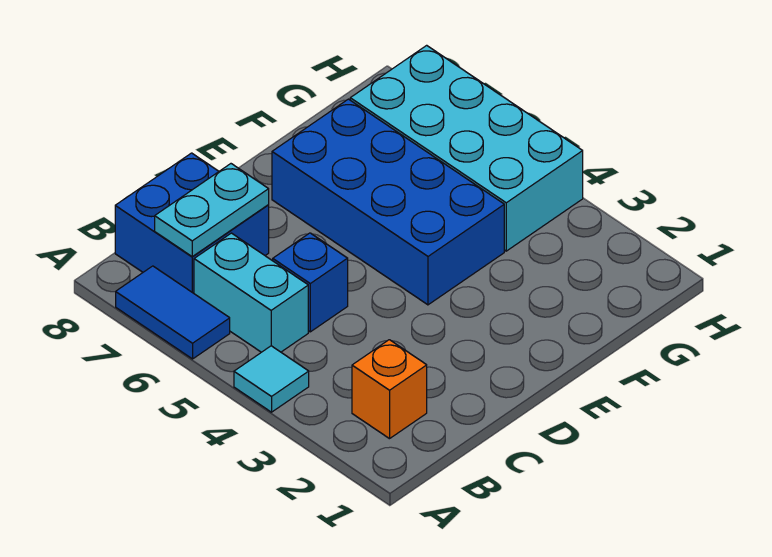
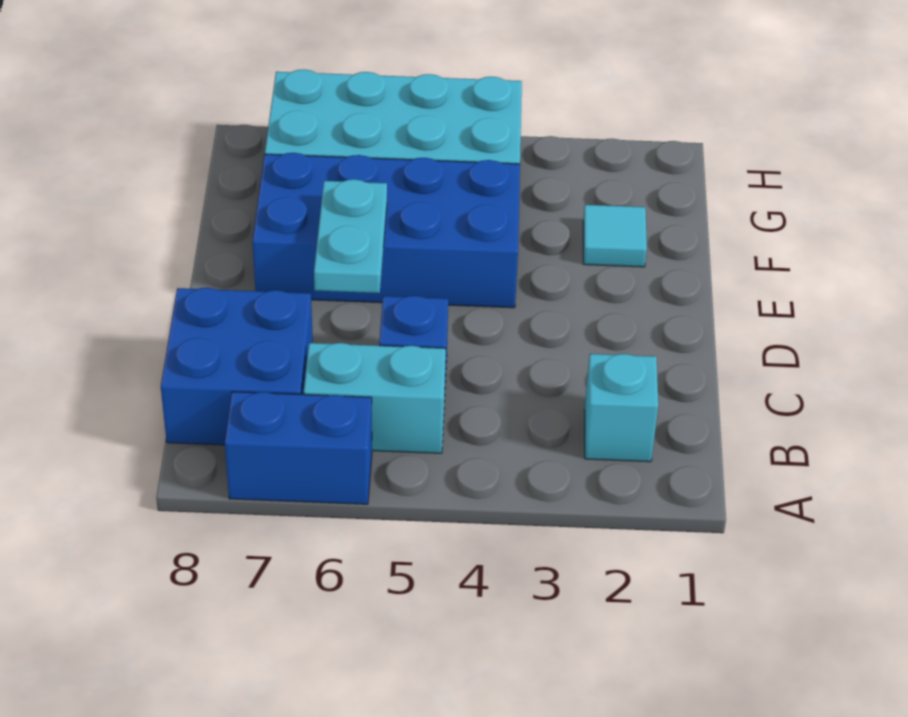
cyan 1x1 tile [234,346,309,412] -> cyan 1x1 tile moved to [583,205,647,267]
blue 1x2 tile [116,266,230,359] -> blue 1x2 brick [225,392,372,504]
orange 1x1 brick [352,340,427,439] -> cyan 1x1 brick [584,354,658,462]
cyan 1x2 plate [155,164,269,256] -> cyan 1x2 plate moved to [314,179,387,293]

